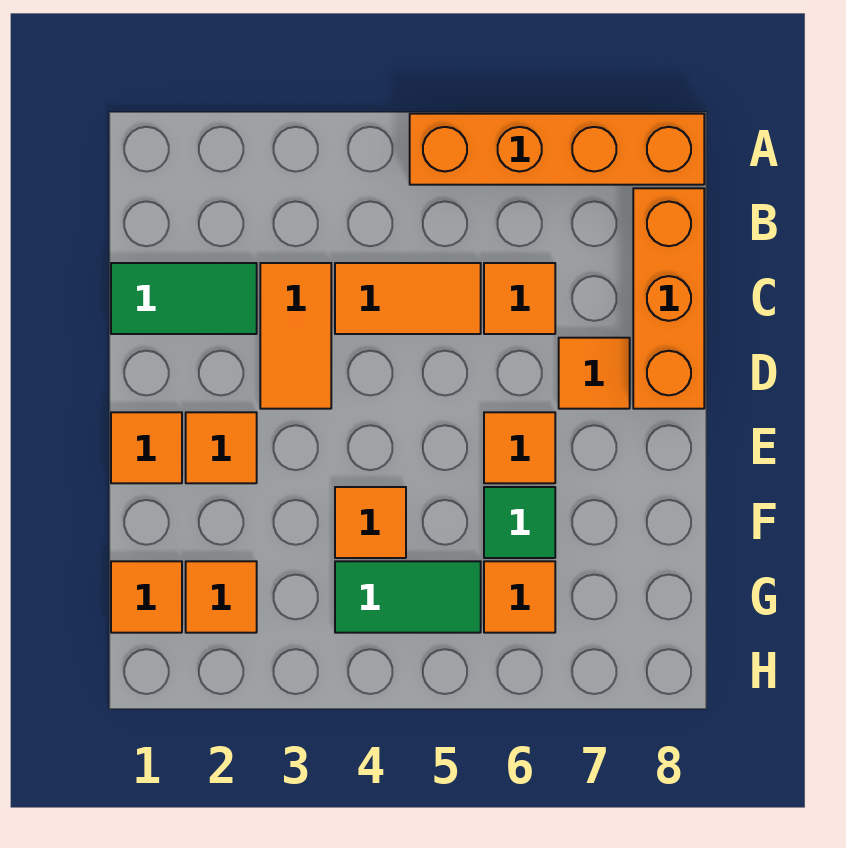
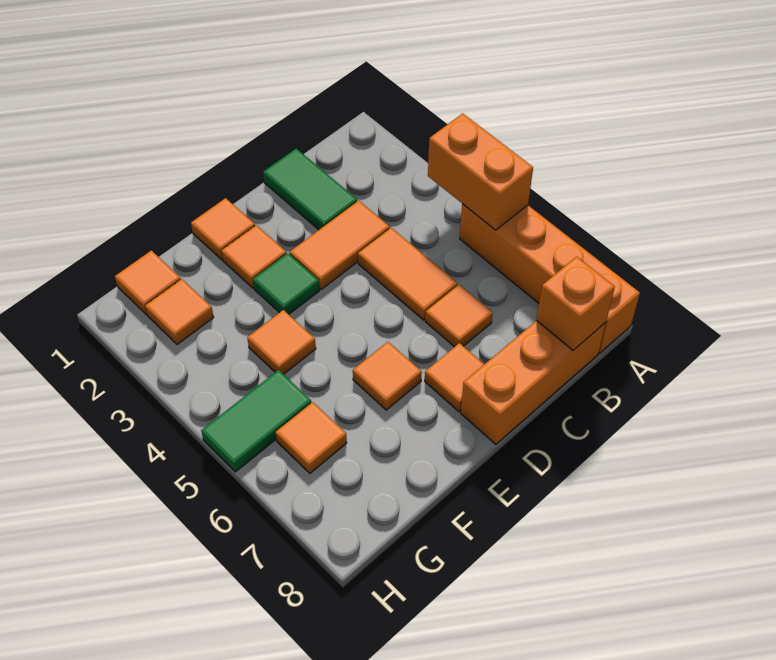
none -> orange 1x2 brick [428,113,533,230]
none -> orange 1x1 brick [536,257,615,350]
green 1x1 tile [484,487,555,558] -> green 1x1 tile moved to [253,253,319,314]
green 1x2 tile [335,561,481,633] -> green 1x2 tile turned to [201,370,311,472]

